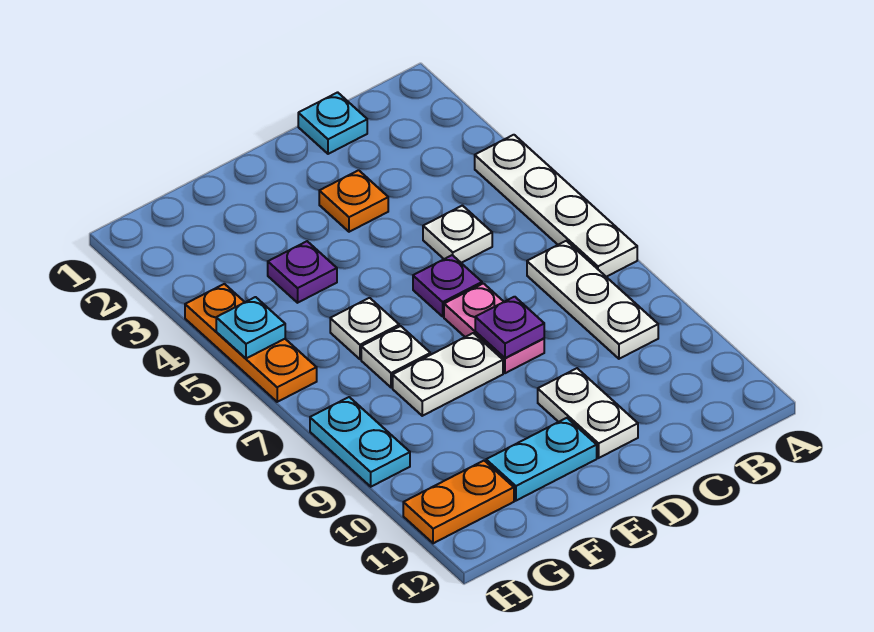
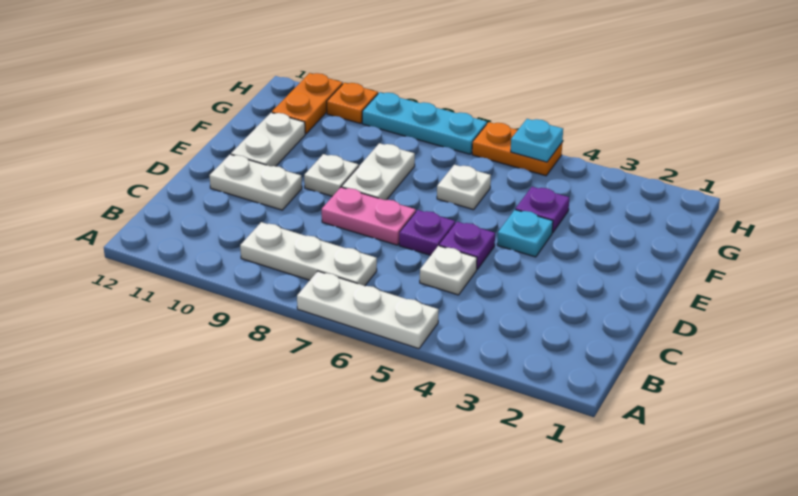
white 1x4 plate [475,135,637,277] -> white 1x3 plate [297,271,439,349]
cyan 1x1 plate [298,92,367,154] -> cyan 1x1 plate moved to [497,210,553,257]
orange 1x1 plate [319,170,388,232] -> orange 1x1 plate moved to [327,83,378,124]
purple 1x1 plate [475,297,544,358] -> purple 1x1 plate moved to [439,222,495,269]
cyan 1x2 plate [486,418,597,501] -> white 1x2 plate [231,113,305,166]
white 1x1 plate [361,326,430,388] -> white 1x1 plate moved to [304,154,359,196]
orange 1x3 plate [185,284,317,402] -> orange 1x2 plate [472,122,562,176]
cyan 1x2 plate [310,397,410,487] -> cyan 1x3 plate [362,92,487,154]

